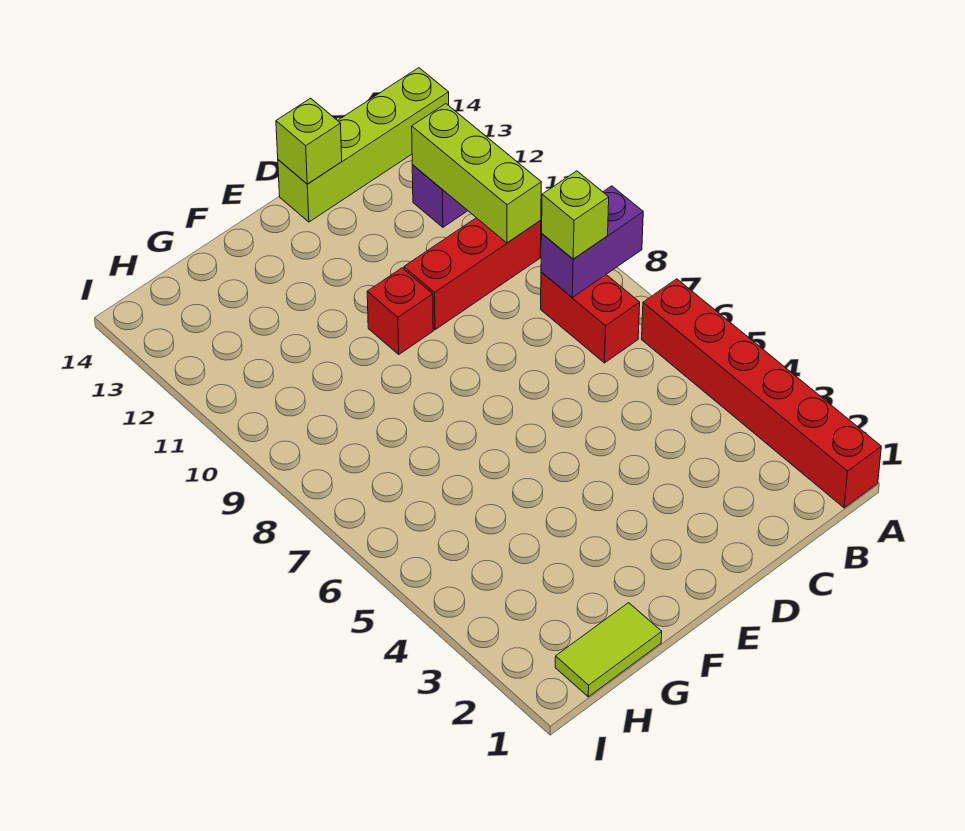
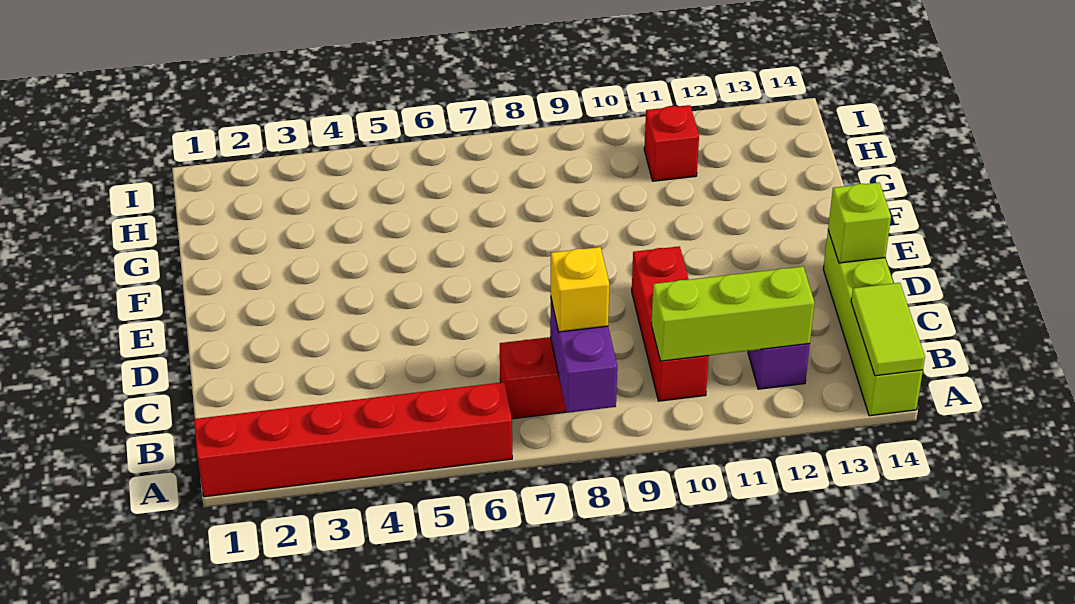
lime 1x1 brick [542,171,609,259] -> yellow 1x1 brick [551,247,609,332]
red 1x1 brick [367,268,433,354] -> red 1x1 brick moved to [644,105,699,181]
lime 1x2 tile [555,603,662,697] -> lime 1x2 tile moved to [851,283,925,376]

